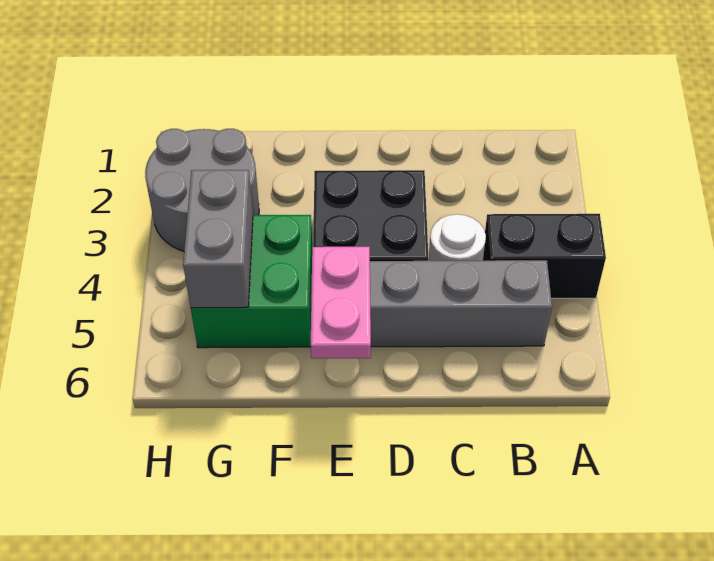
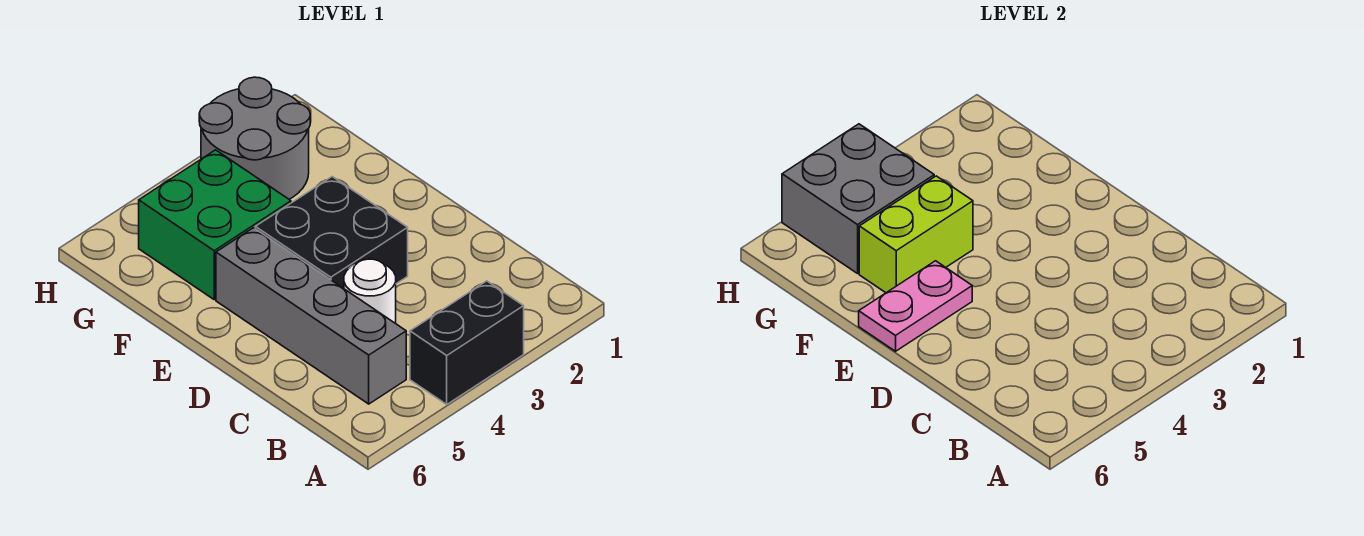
black 1x2 brick [483,214,606,298] -> black 1x2 brick turned to [410,281,524,404]
none -> lime 1x2 brick [859,176,973,293]
grey 1x2 brick [183,170,253,308] -> grey 2x2 brick [782,124,934,273]

